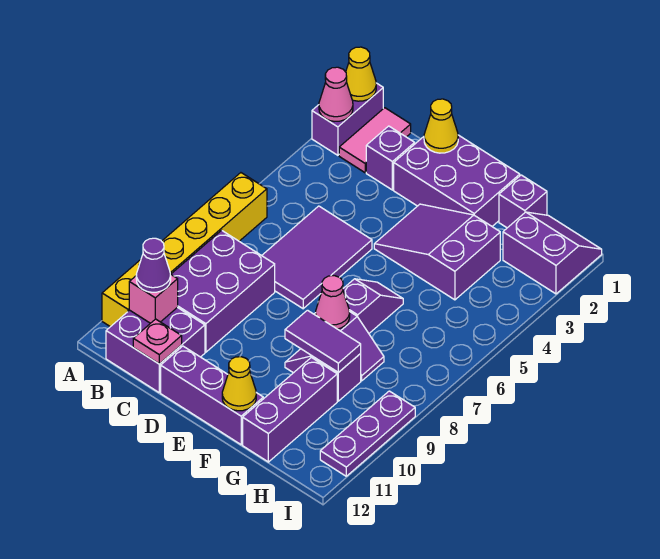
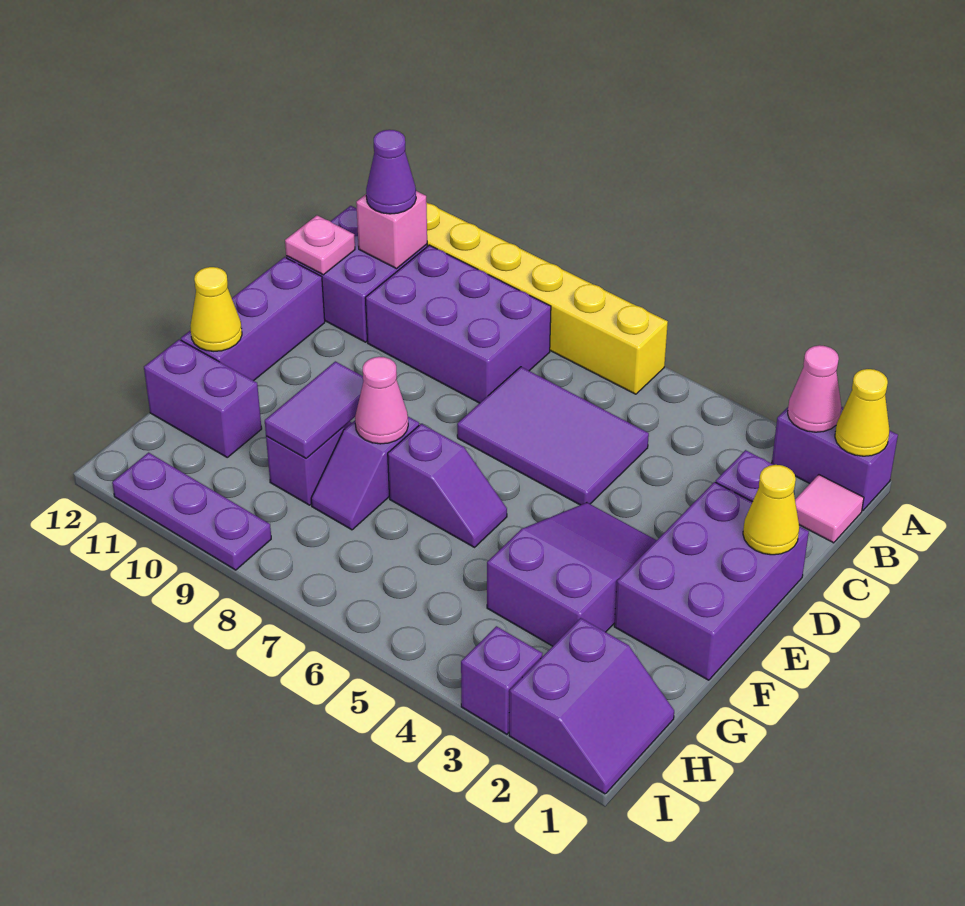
pink 1x2 tile [339,108,411,173] -> pink 1x1 tile [795,475,864,543]
purple 1x1 brick [499,175,547,228] -> purple 1x1 brick moved to [461,626,543,734]
purple 1x3 brick [243,357,337,462] -> purple 1x2 brick [144,340,262,457]

